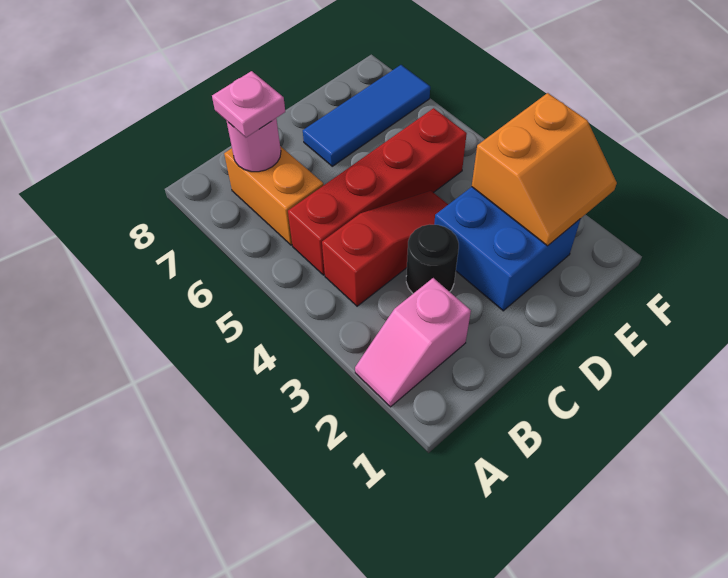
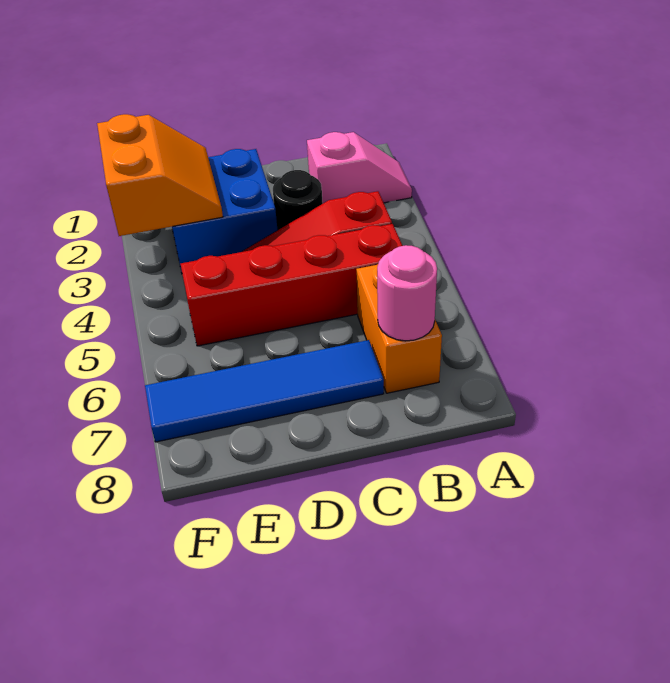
pink 1x1 plate [212,71,285,137] -> none
blue 1x3 tile [303,65,430,166] -> blue 1x4 tile [145,340,384,442]
orange 2x2 slope [472,93,617,246] -> orange 2x2 slope turned to [97,114,223,236]

